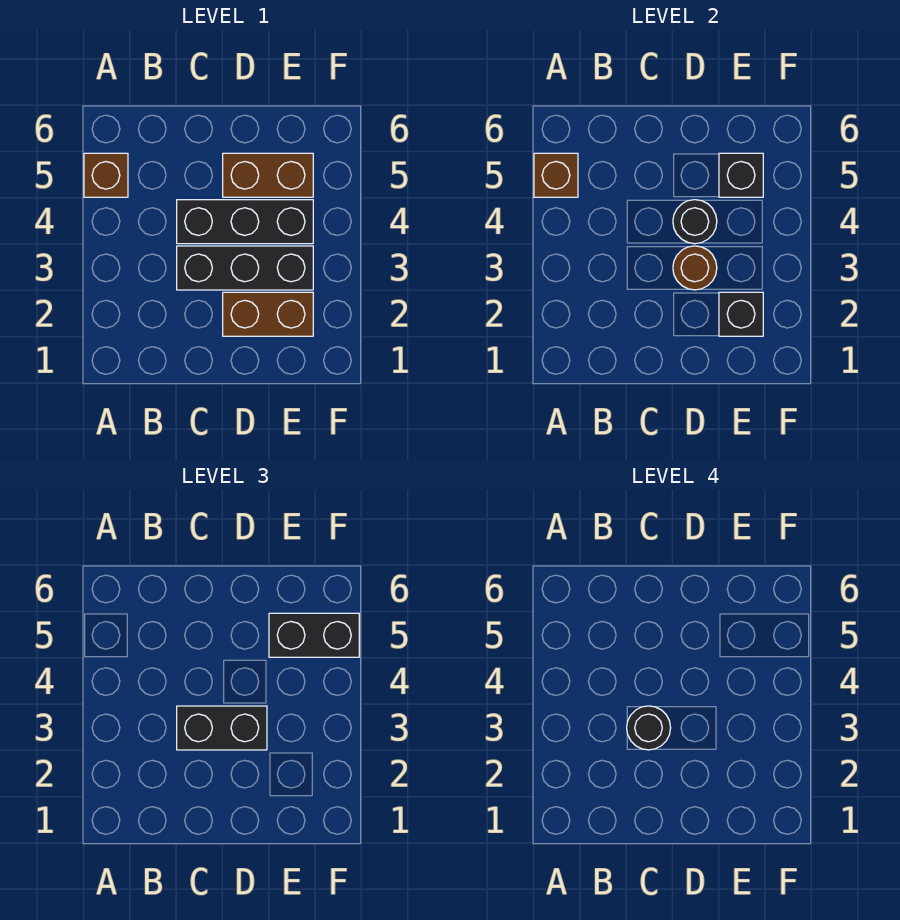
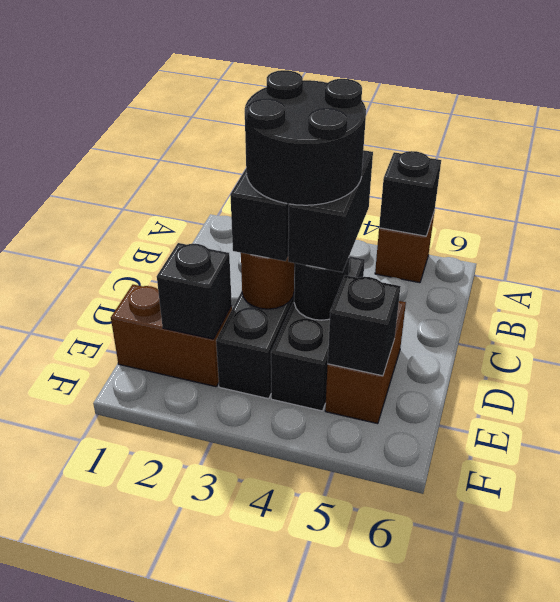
brown 1x1 brick [534,153,578,197] -> black 1x1 brick [379,151,441,236]
black 1x1 round brick [627,706,671,750] -> black 2x2 round brick [245,70,366,205]
brown 1x2 brick [223,292,313,336] -> brown 1x2 brick turned to [111,285,232,387]
black 1x2 brick [269,613,359,657] -> black 1x2 brick moved to [288,150,373,272]

